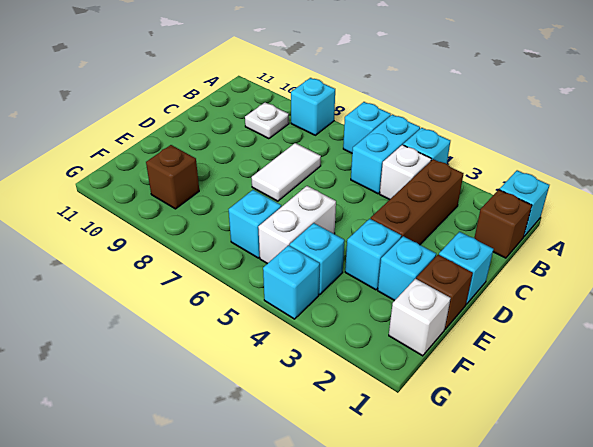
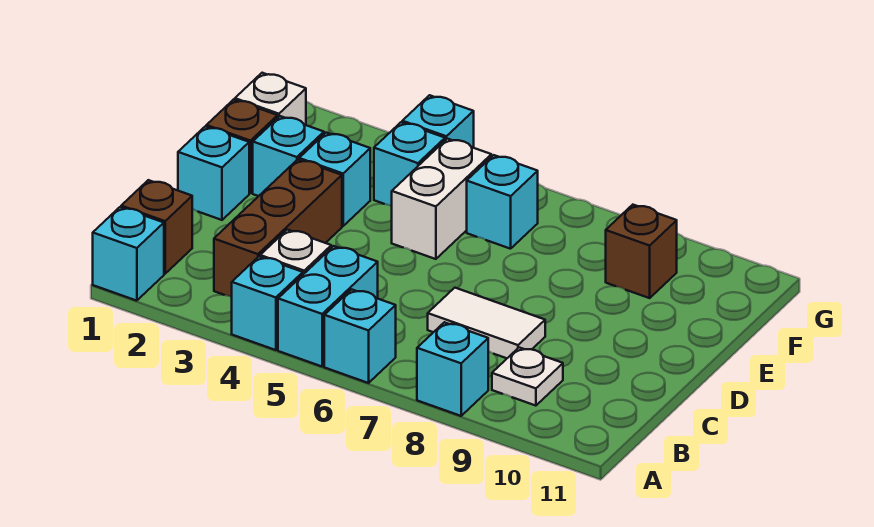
white 1x2 tile [251,143,321,201] -> white 1x2 tile turned to [428,288,545,358]

